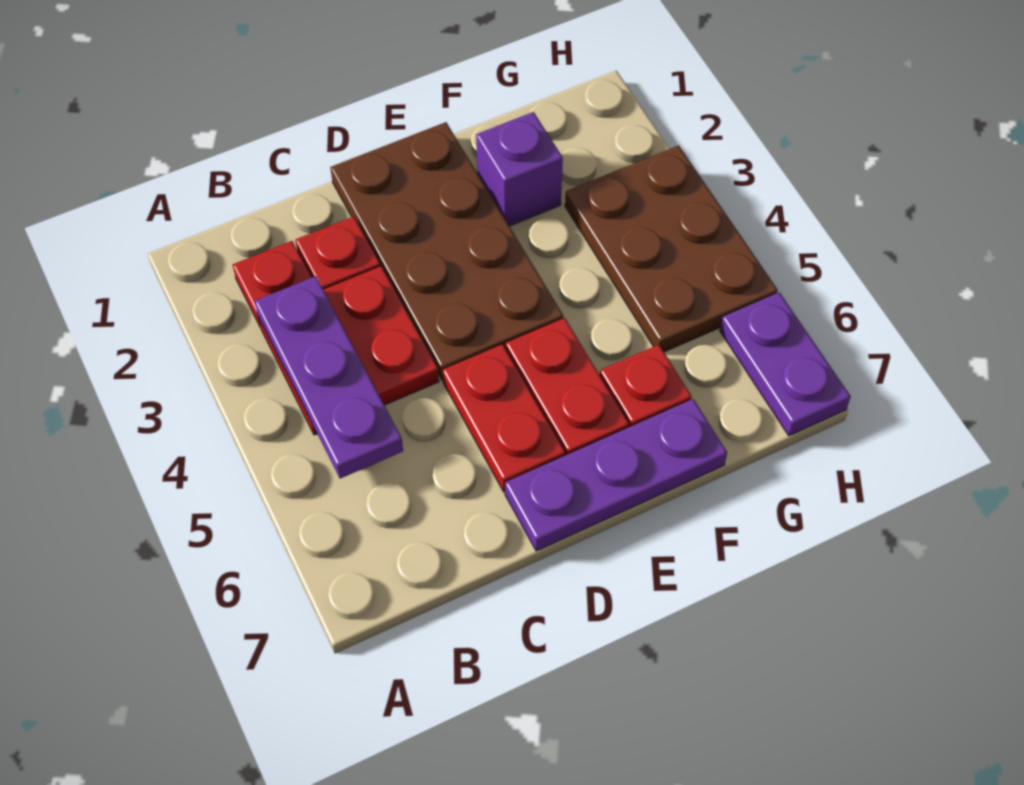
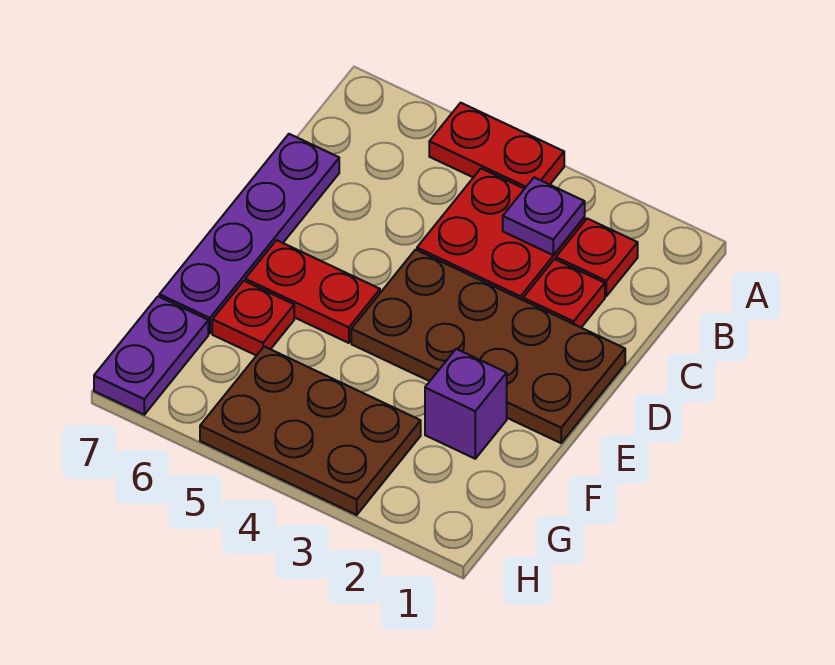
purple 1x3 plate [255,276,403,479] -> purple 1x1 plate [503,177,585,255]
red 1x2 plate [443,344,565,492] -> red 1x2 plate moved to [429,103,564,189]
purple 1x3 plate [505,399,727,551] -> purple 1x4 plate [159,134,339,333]
purple 1x2 plate [720,293,851,436] -> purple 1x2 plate turned to [94,296,208,415]

